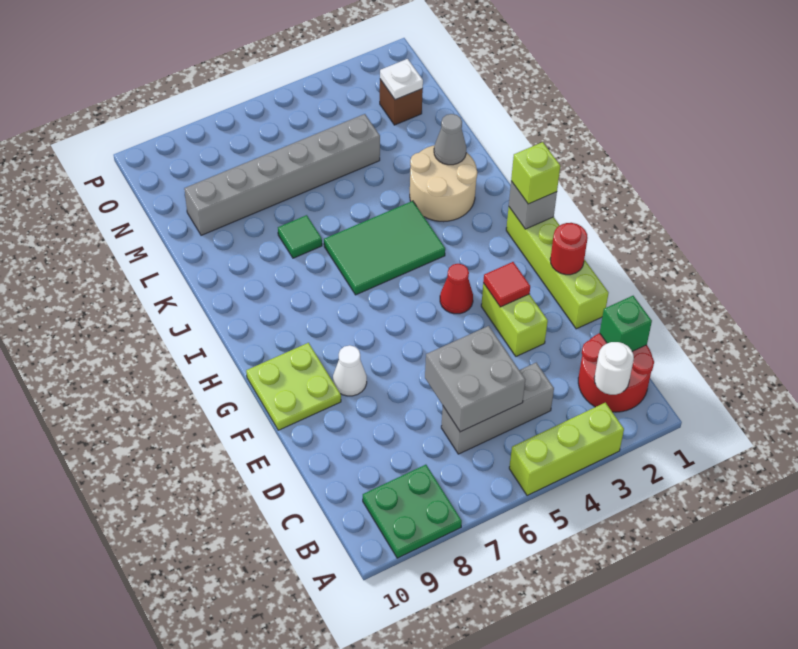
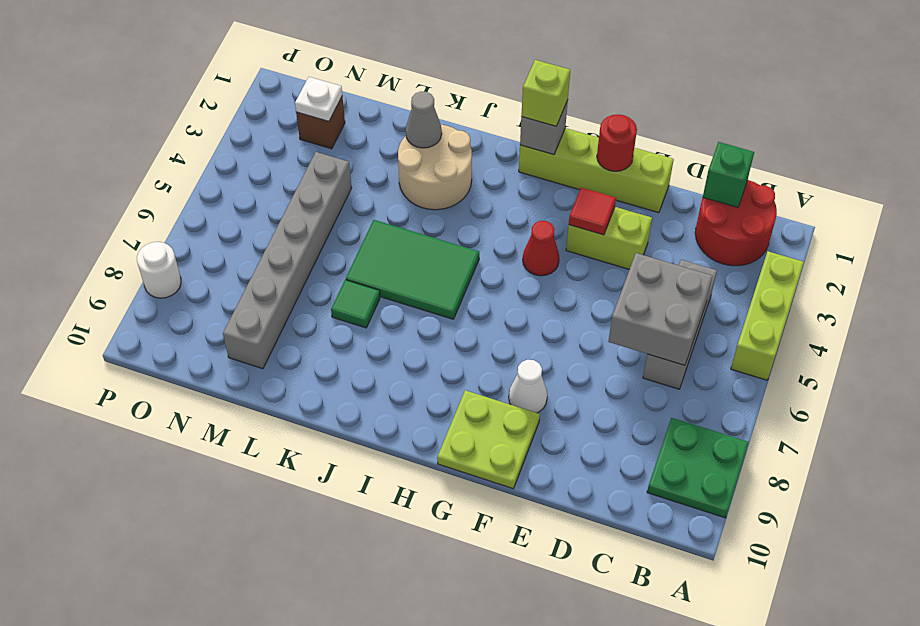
white 1x1 round brick [594,342,634,395] -> white 1x1 round brick moved to [137,242,181,298]
green 2x3 tile [324,201,445,295] -> green 2x3 tile turned to [346,220,479,319]

